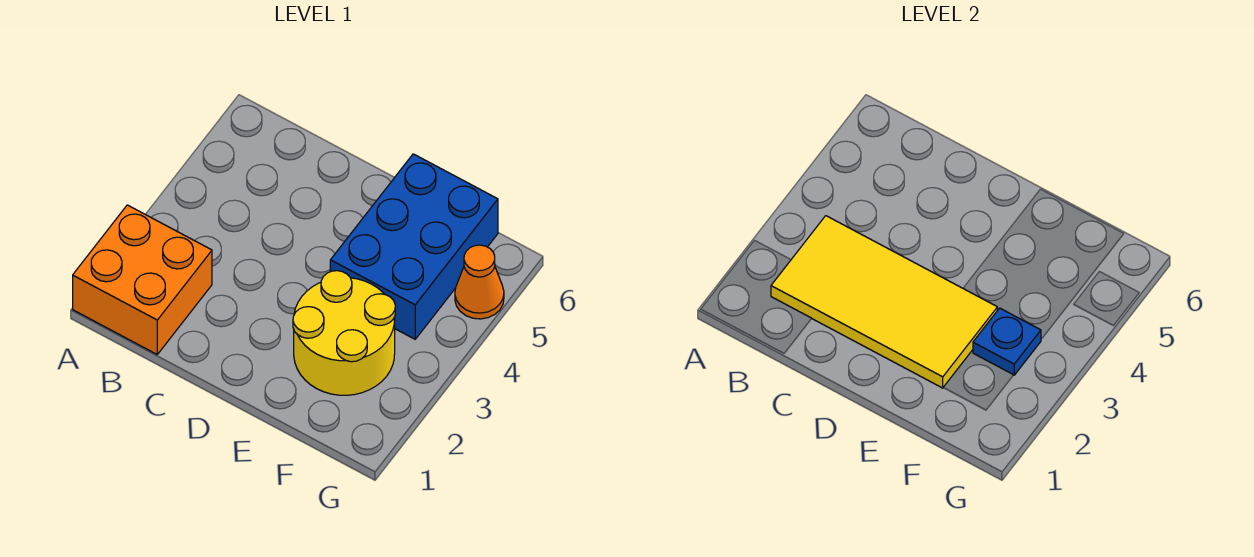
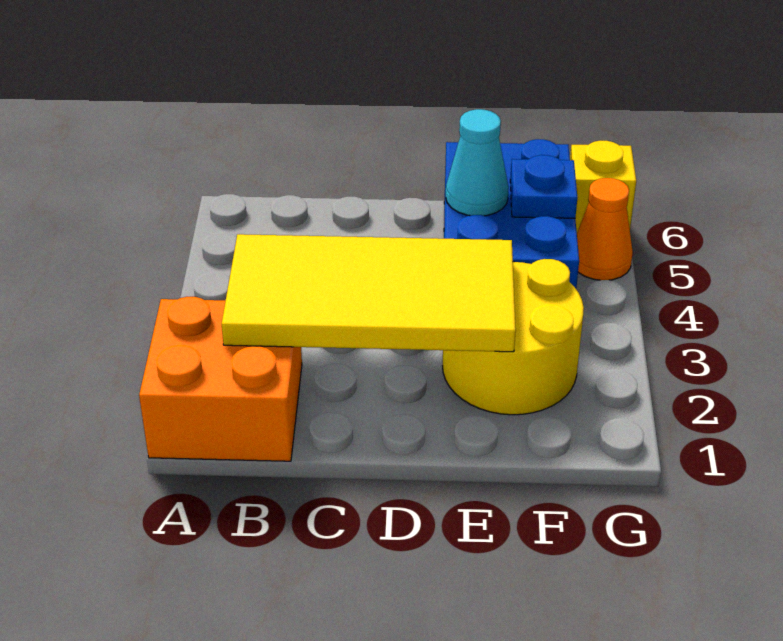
none -> cyan 1x1 cone [446,109,509,216]
blue 1x1 plate [973,308,1041,375] -> blue 1x1 plate moved to [510,155,577,218]
none -> yellow 1x1 brick [570,141,636,232]

